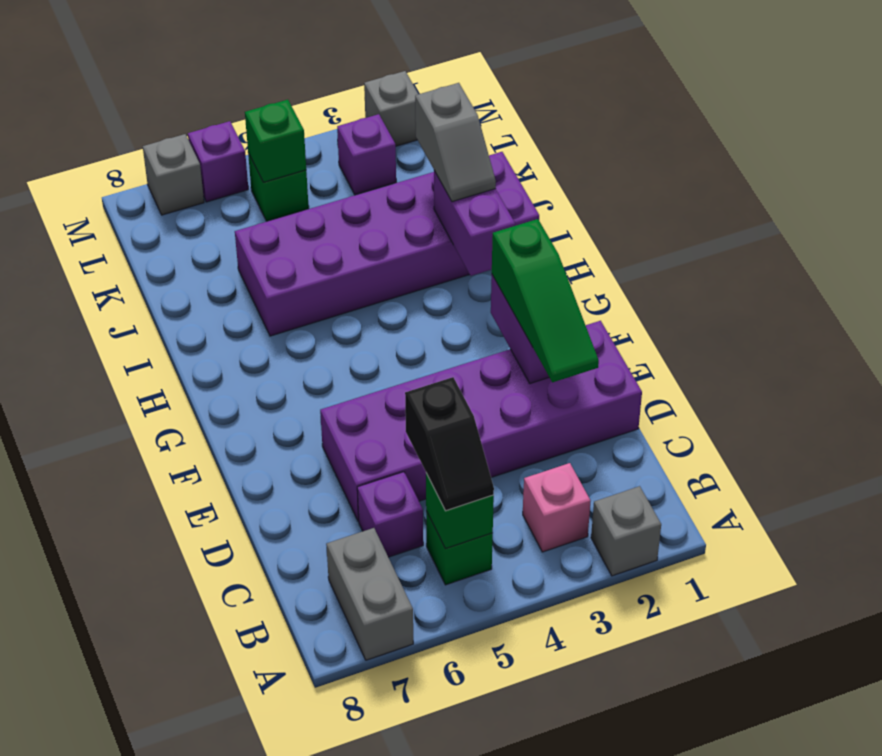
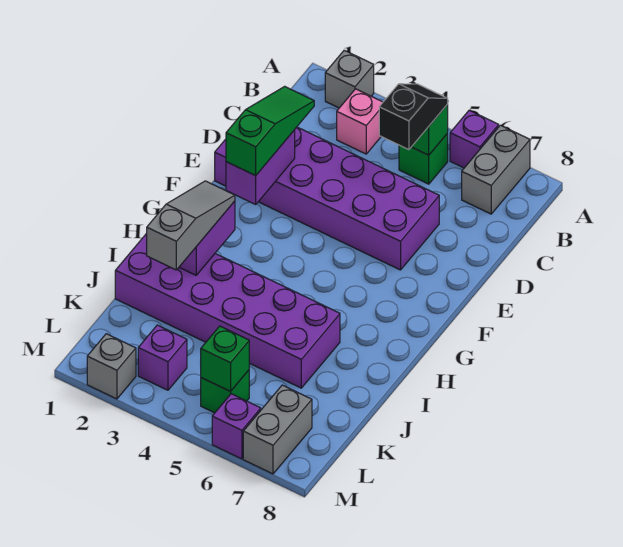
purple 1x1 brick [357,472,423,557] -> purple 1x1 brick moved to [450,110,499,168]
grey 1x2 slope [415,83,496,202] -> grey 1x3 slope [147,181,235,270]
grey 1x1 brick [143,134,204,215] -> grey 1x2 brick [243,385,312,474]

